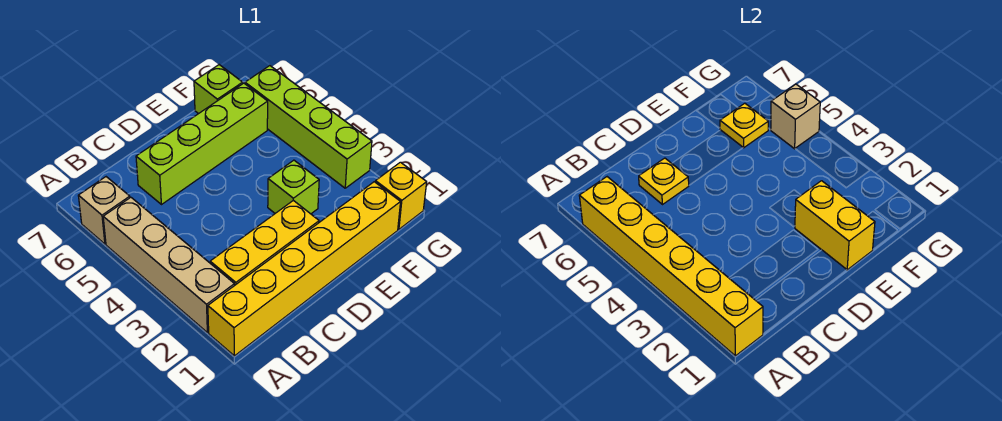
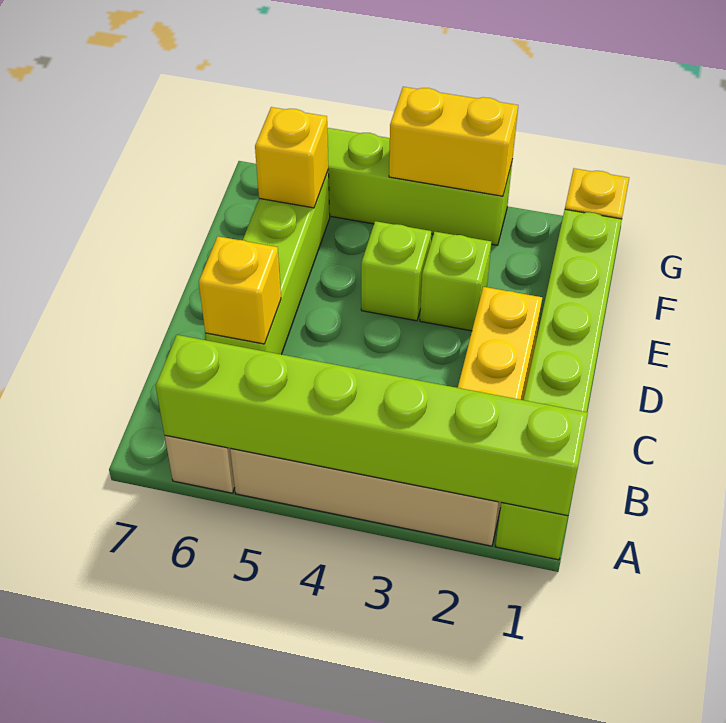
yellow 1x6 brick [208,182,400,356] -> lime 1x6 brick [495,209,622,560]
yellow 1x6 brick [579,177,763,356] -> lime 1x6 brick [156,335,588,516]
yellow 1x1 plate [639,158,689,204] -> yellow 1x1 brick [199,236,281,344]
yellow 1x2 brick [795,181,875,270] -> yellow 1x2 brick moved to [389,87,518,196]
yellow 1x1 plate [720,103,768,148] -> yellow 1x1 brick [255,107,328,208]
lime 1x1 brick [194,65,243,114] -> lime 1x1 brick moved to [361,221,431,321]
tan 1x1 brick [771,84,820,149] -> none

